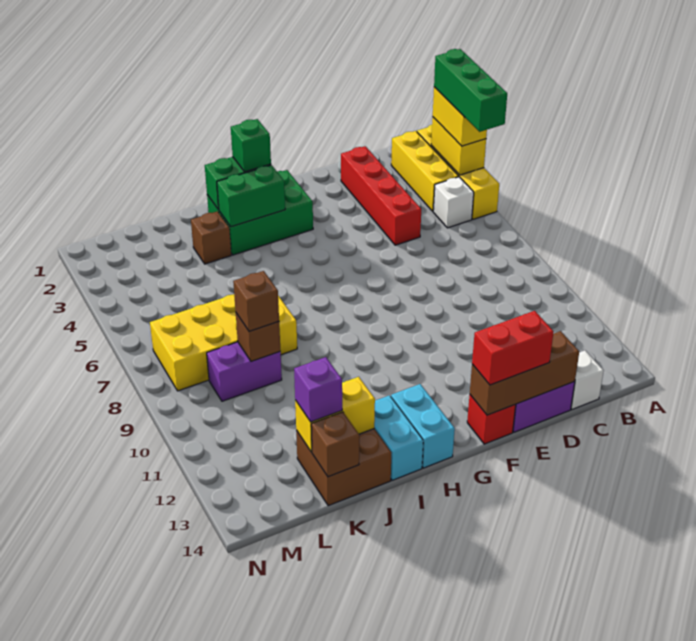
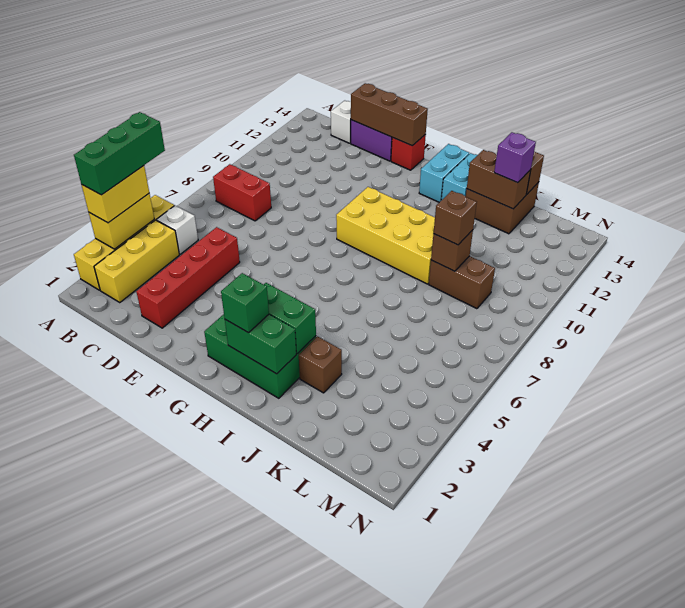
red 1x2 brick [472,311,554,385] -> red 1x2 brick moved to [213,164,271,221]
yellow 2x4 brick [150,294,297,391] -> yellow 2x4 brick moved to [336,187,435,284]
yellow 1x2 brick [295,377,375,452] -> brown 1x2 brick [467,150,531,209]
purple 1x2 brick [207,342,282,401] -> brown 1x2 brick [429,256,495,309]

